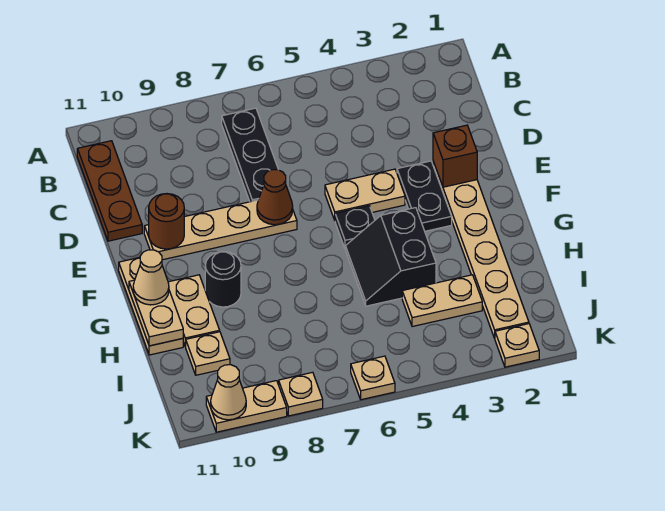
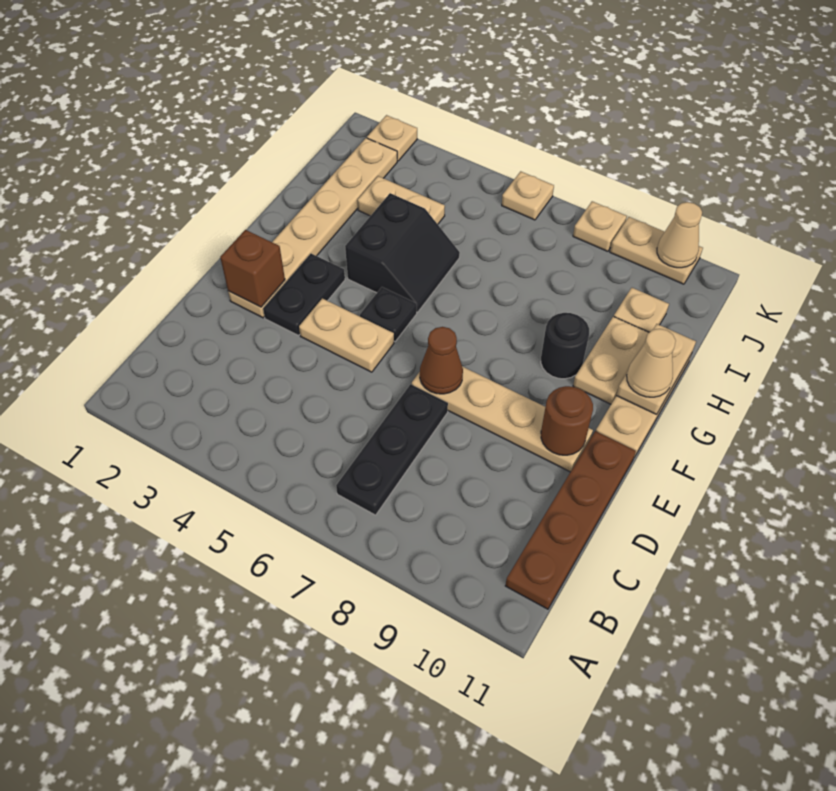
brown 1x3 plate [77,141,142,241] -> brown 1x4 plate [505,431,636,609]

